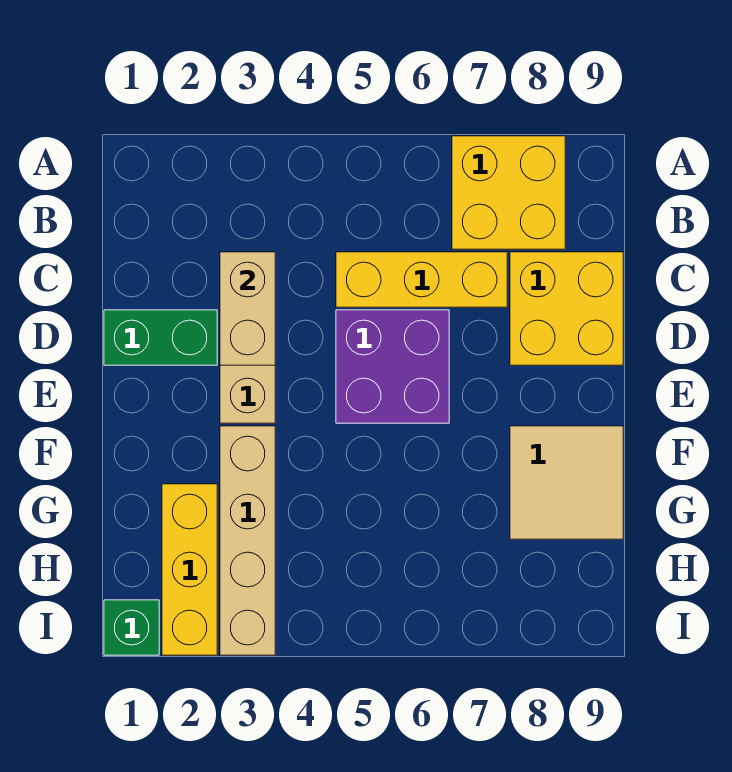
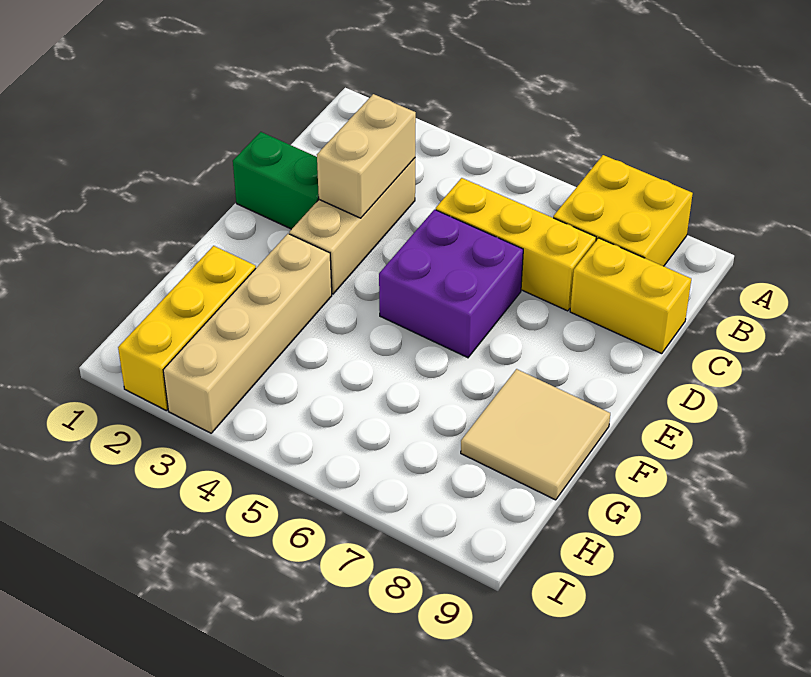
yellow 2x2 brick [510,252,623,365] -> yellow 1x2 brick [570,238,691,354]
green 1x1 brick [104,600,159,655] -> none

